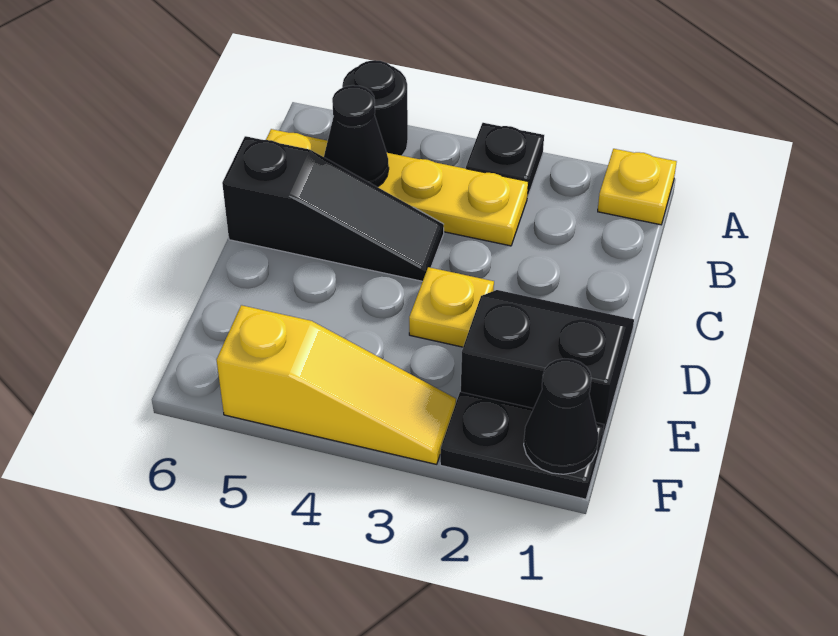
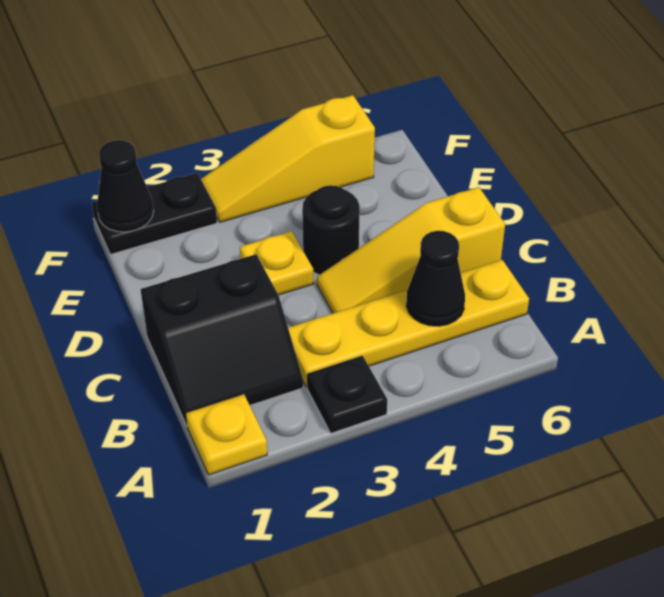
black 1x1 round brick [342,60,408,156] -> black 1x1 round brick moved to [302,185,360,275]
black 1x3 slope [222,136,444,281] -> yellow 1x3 slope [317,187,505,313]
black 2x2 slope [461,290,634,439] -> black 2x2 slope moved to [140,254,303,425]

